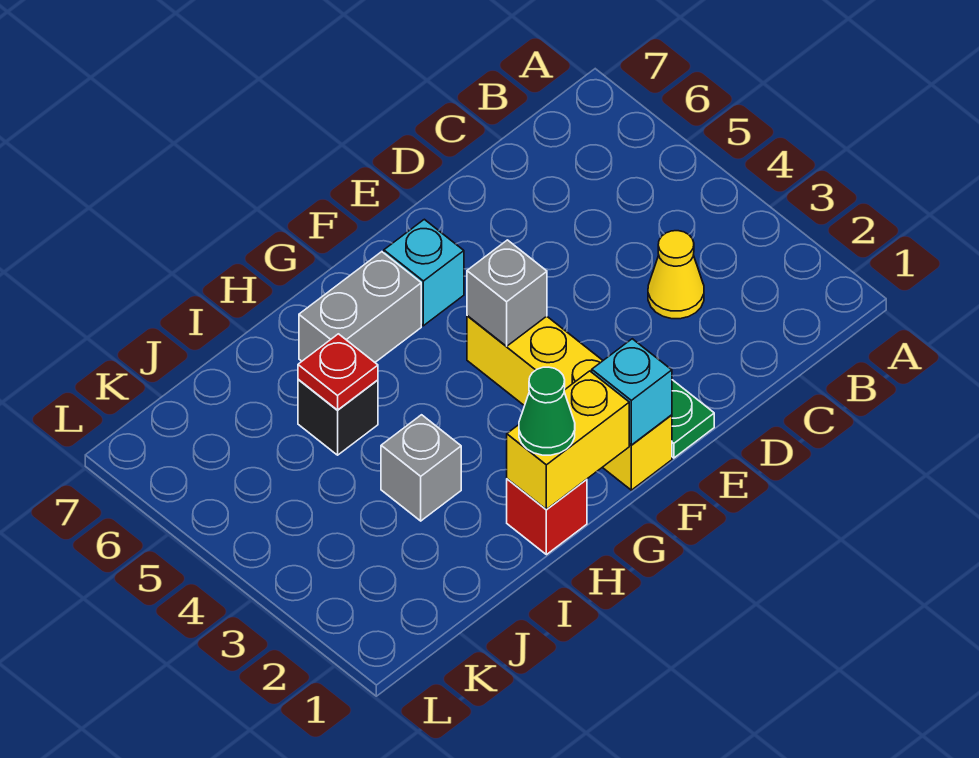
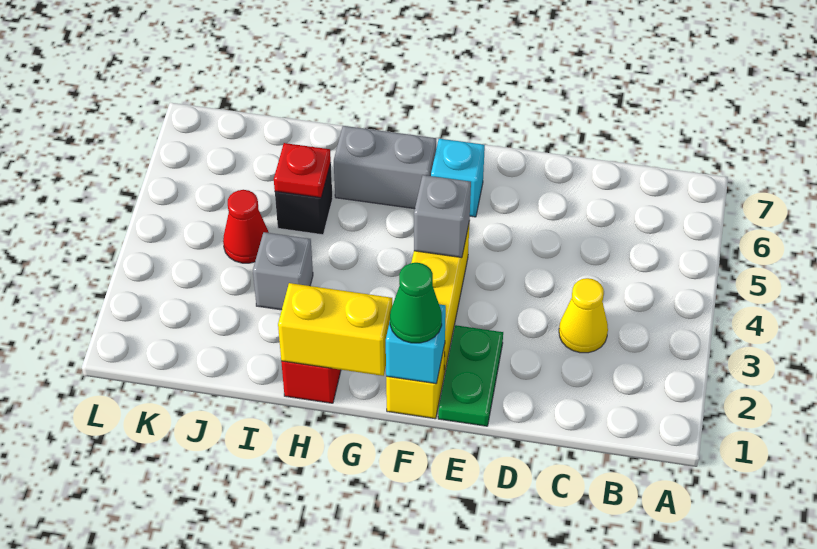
green 1x1 cone [519,367,575,455] -> green 1x1 cone moved to [390,263,442,343]
none -> red 1x1 cone [223,190,269,263]

